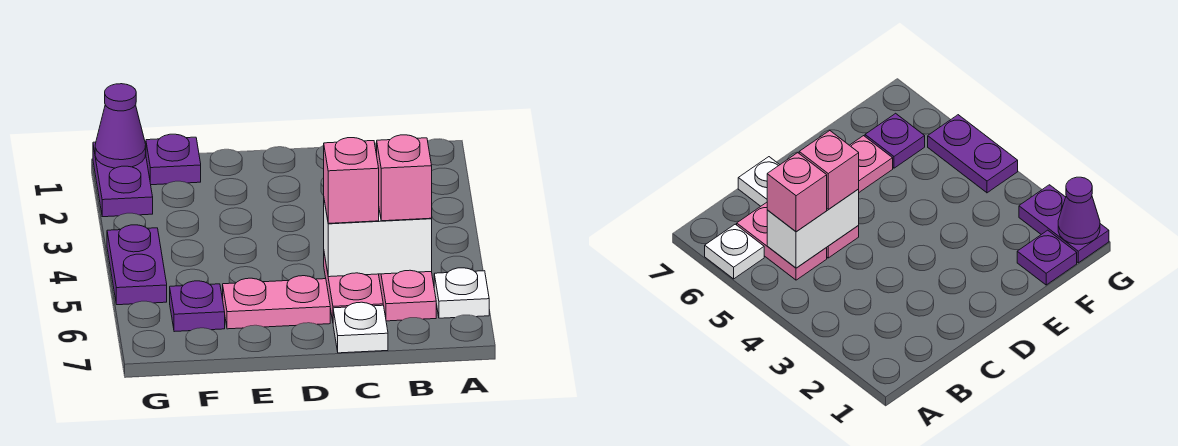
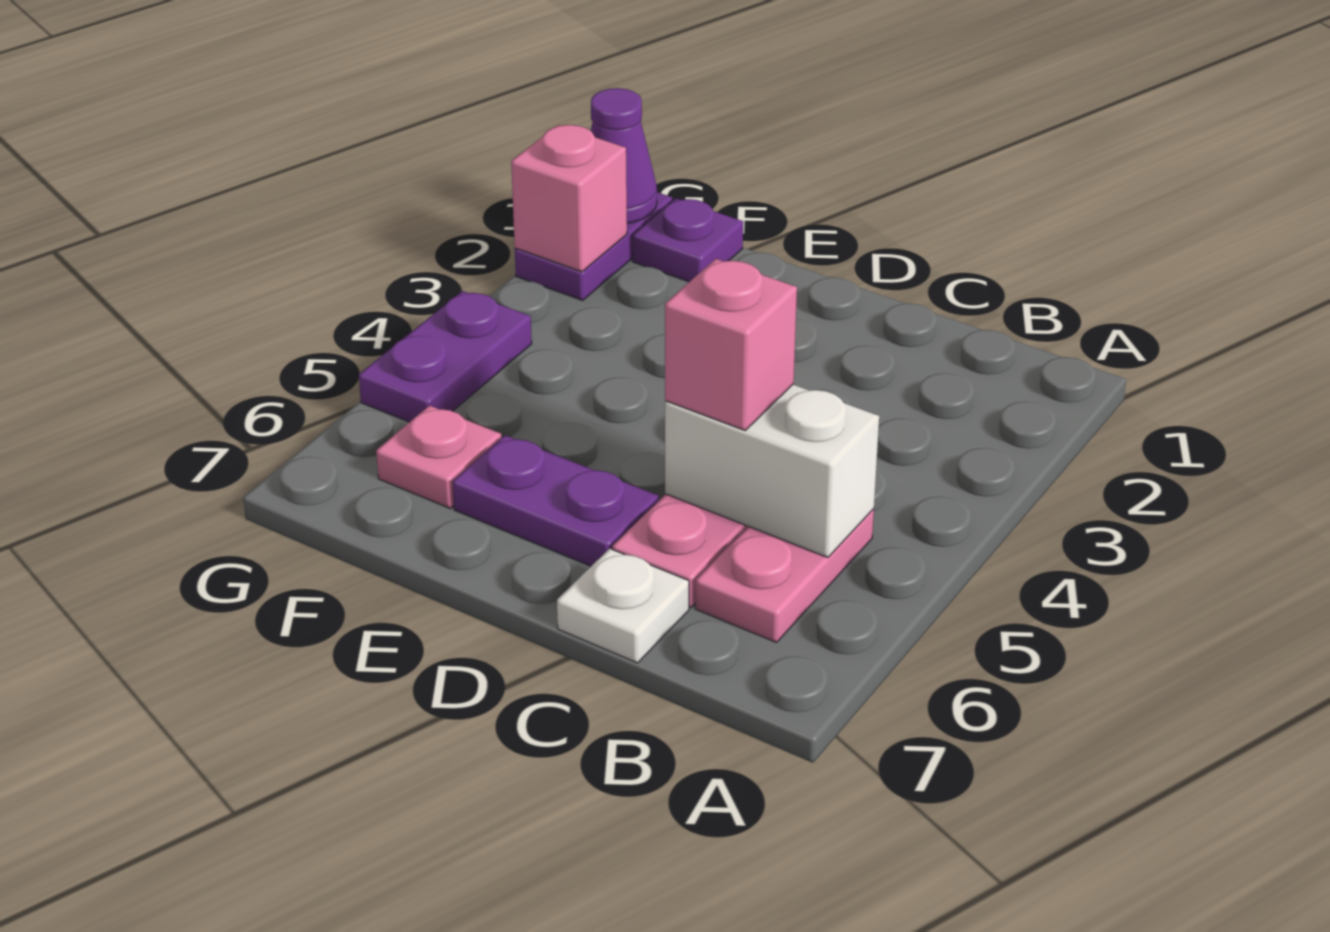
white 1x1 plate [434,268,489,318] -> none
pink 1x1 brick [377,135,432,221] -> pink 1x1 brick moved to [511,125,627,272]
pink 1x2 plate [223,276,330,329] -> purple 1x2 plate [453,435,659,566]
purple 1x1 plate [170,281,225,332] -> pink 1x1 plate [376,406,501,508]

